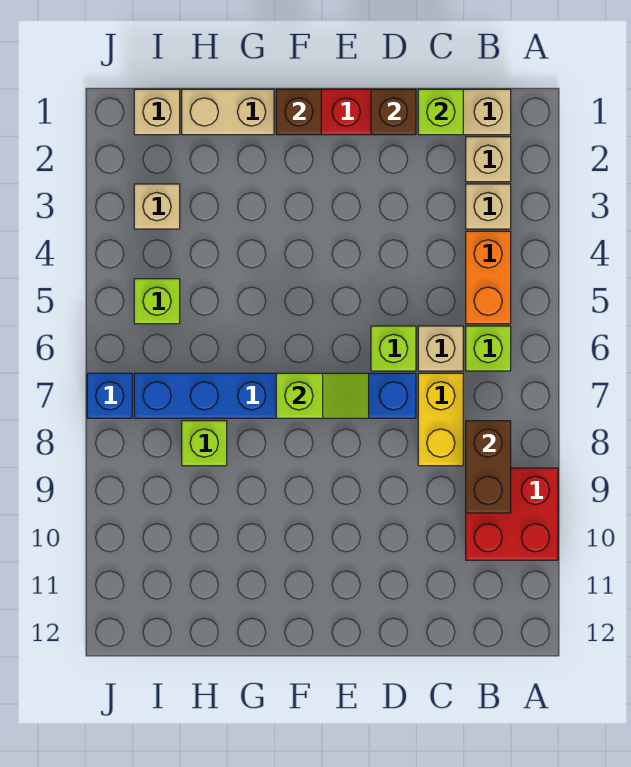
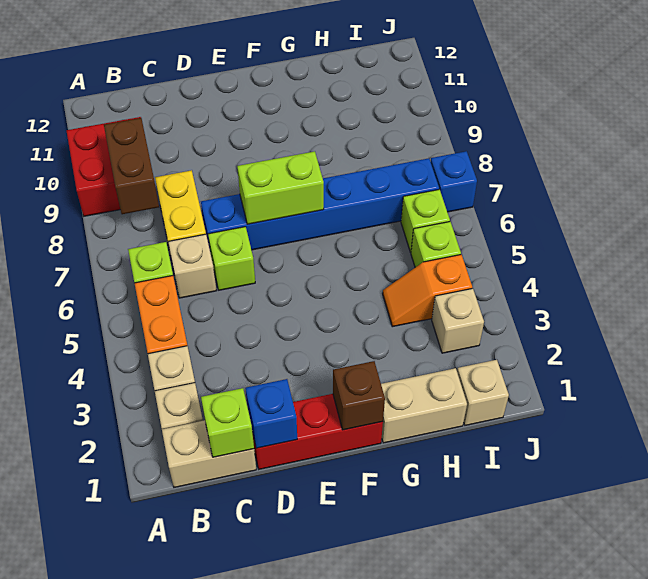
brown 1x1 brick [371,89,416,135] -> blue 1x1 brick [245,379,297,448]
lime 1x2 slope [276,373,369,418] -> lime 1x2 brick [237,151,324,224]
none -> orange 1x2 slope [383,255,472,327]
lime 1x1 brick [182,421,227,466] -> lime 1x1 brick moved to [401,189,450,252]

